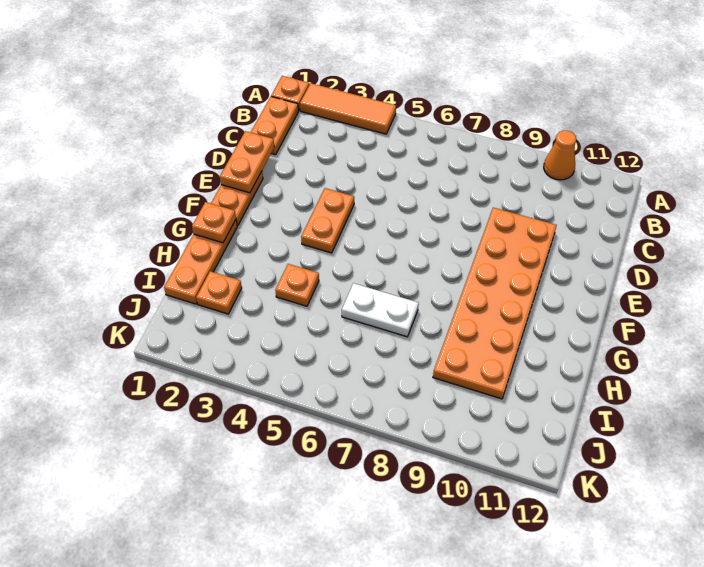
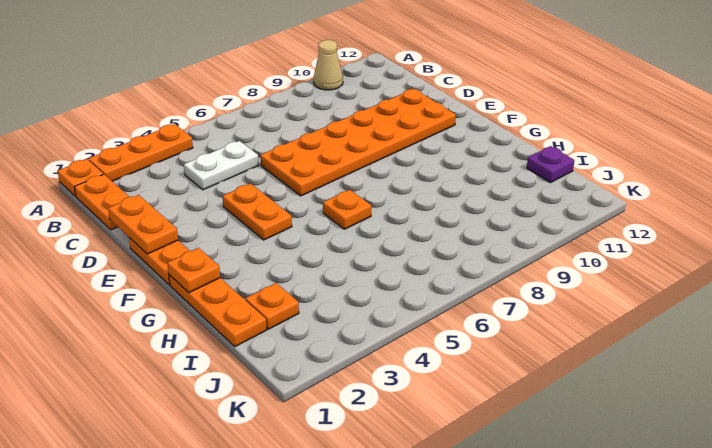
orange 1x3 tile [300,83,396,134] -> orange 1x3 plate [89,124,193,181]
orange 1x1 cone [544,130,576,180] -> tan 1x1 cone [314,40,343,90]
orange 2x6 plate [433,208,557,399] -> orange 2x6 plate turned to [260,89,456,196]
orange 1x1 plate [275,264,319,306] -> orange 1x1 plate moved to [323,190,371,229]
white 1x2 plate [342,283,419,337] -> white 1x2 plate moved to [184,141,259,190]
none -> purple 1x1 plate [527,146,574,183]

